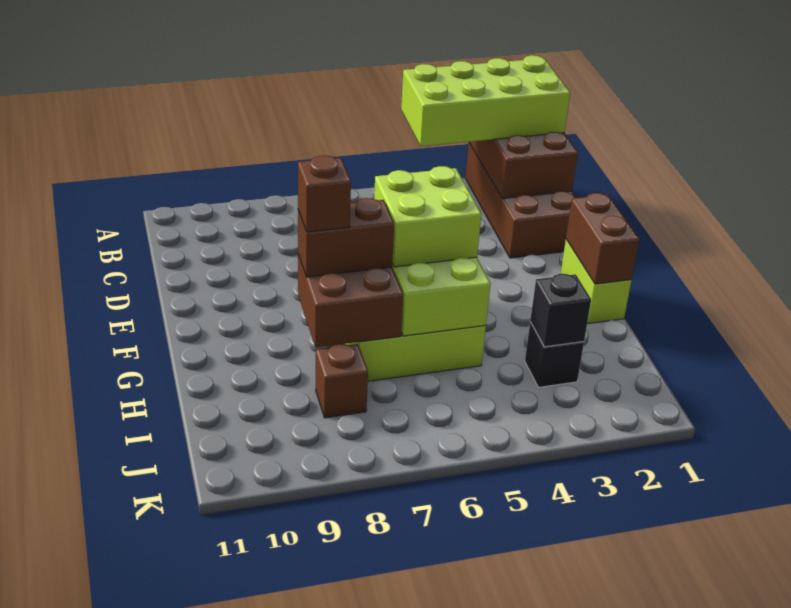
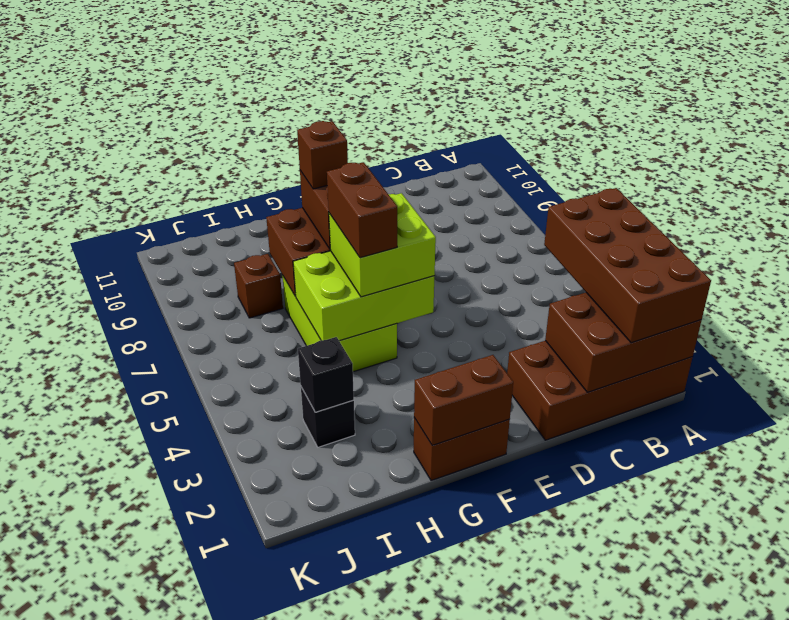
lime 2x4 brick [401,55,570,146] -> brown 2x4 brick [544,188,711,343]
lime 1x2 brick [561,240,632,324] -> brown 1x2 brick [414,418,510,481]
none -> brown 1x2 brick [327,162,397,258]

